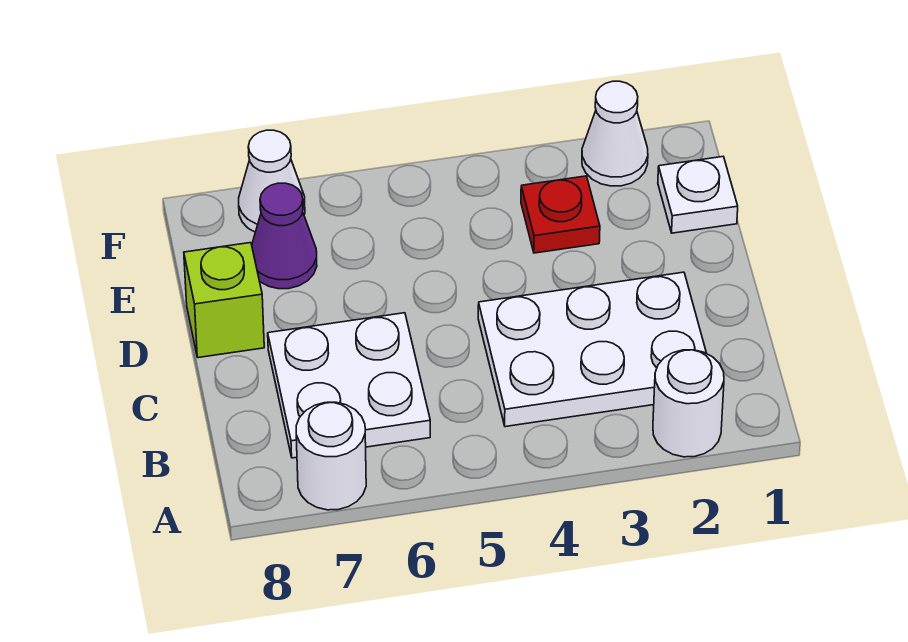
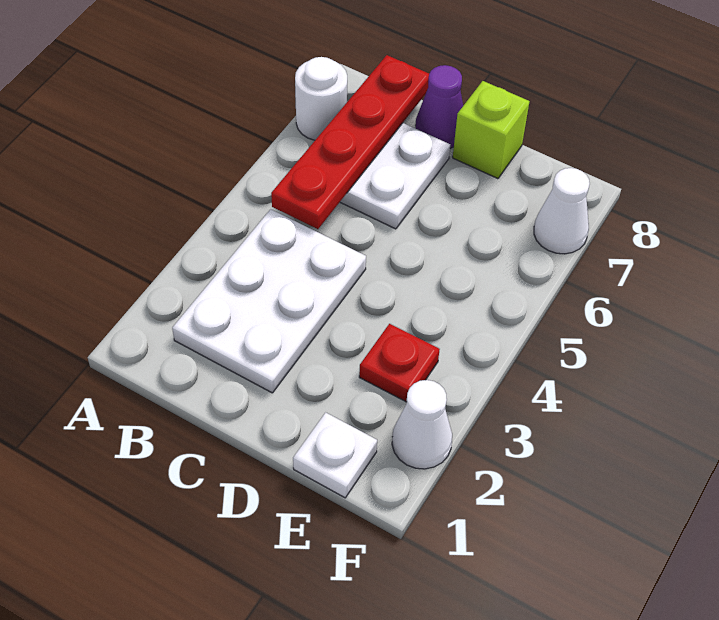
white 1x1 round brick [653,350,724,457] -> none
none -> red 1x4 plate [271,55,429,229]
purple 1x1 cone [252,183,317,289] -> purple 1x1 cone moved to [415,65,463,148]

